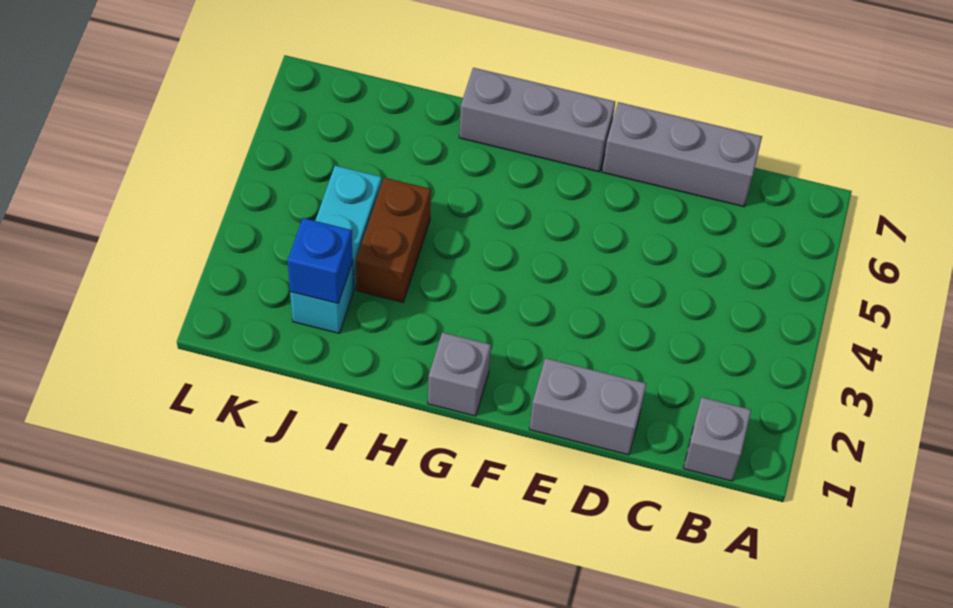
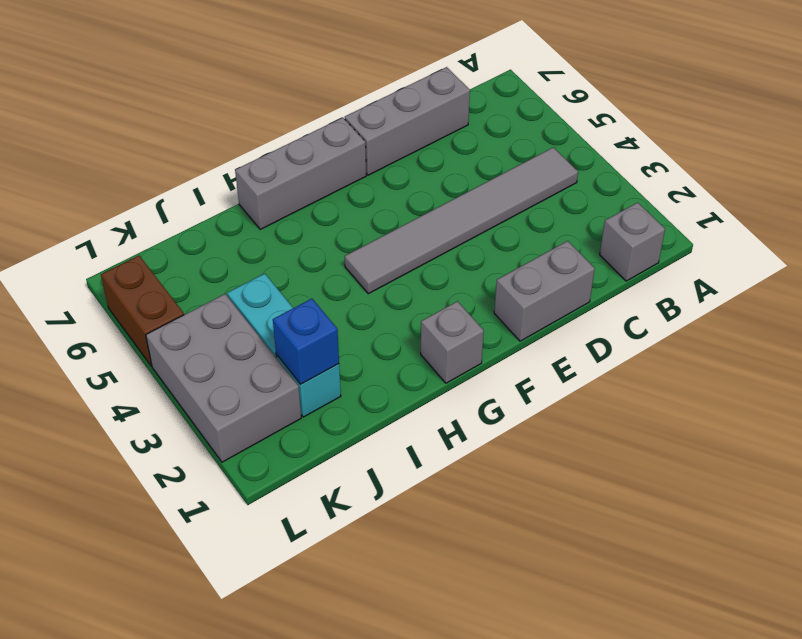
none -> grey 1x6 tile [345,147,578,294]
brown 1x2 brick [356,177,431,302] -> brown 1x2 brick moved to [101,256,184,366]
none -> grey 2x3 brick [146,294,301,462]

